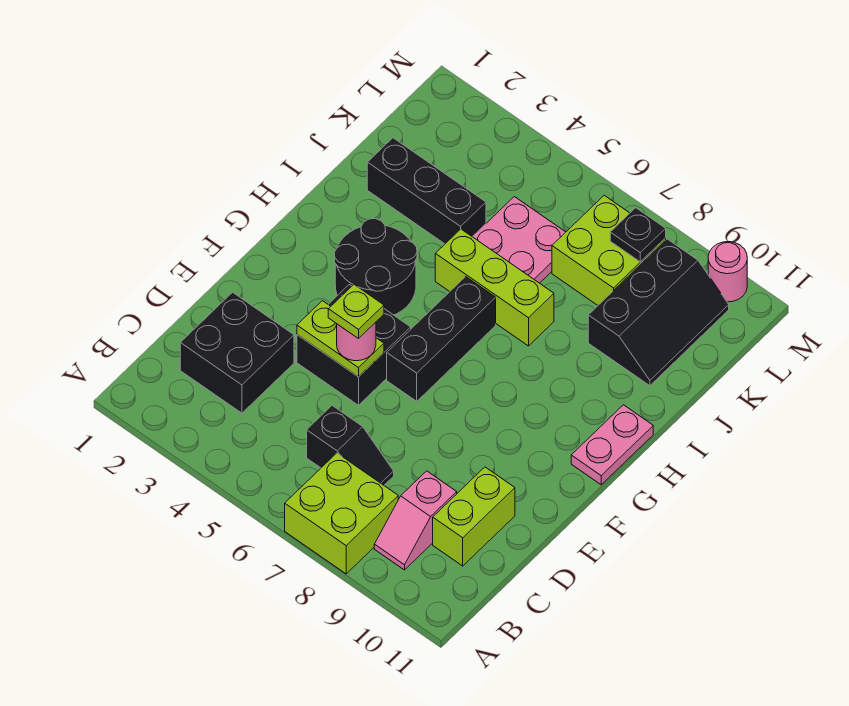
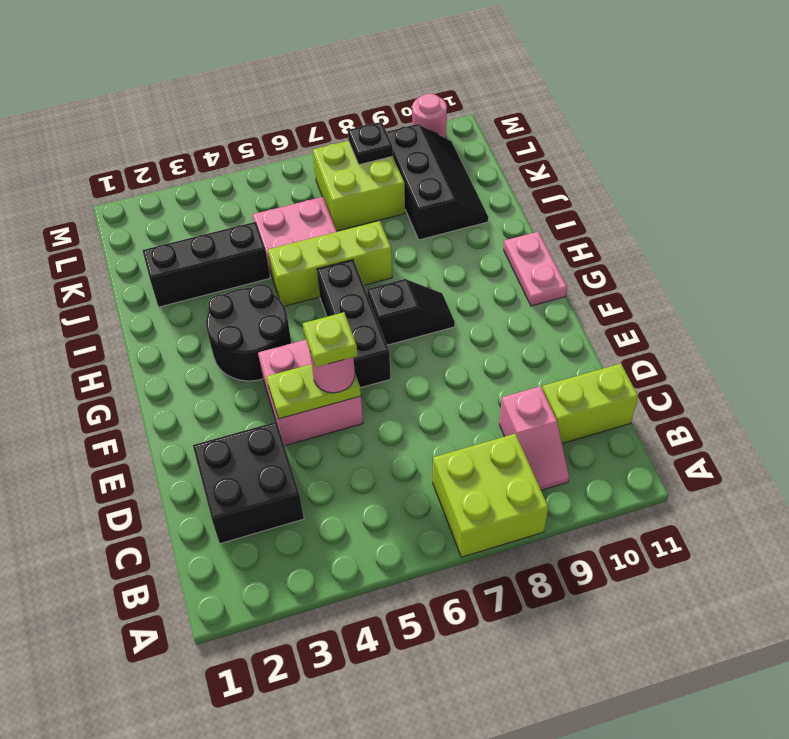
black 1x2 slope [307,406,394,485] -> black 1x2 slope moved to [367,279,455,345]
lime 1x2 brick [433,467,515,566] -> lime 1x2 brick turned to [542,364,638,443]
black 2x2 brick [297,285,411,405] -> pink 2x2 brick [258,340,363,446]

